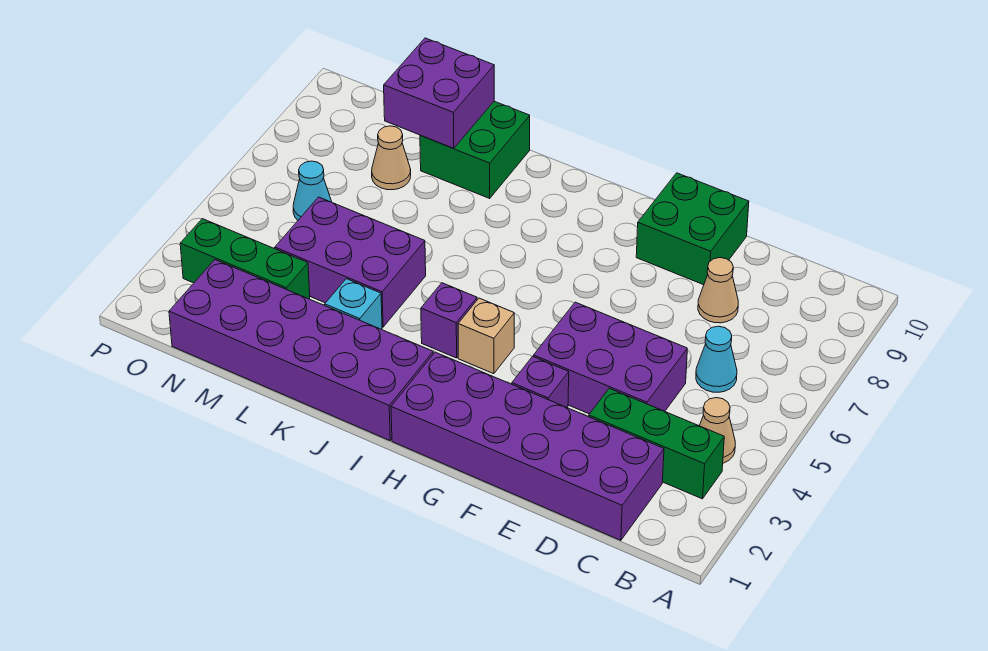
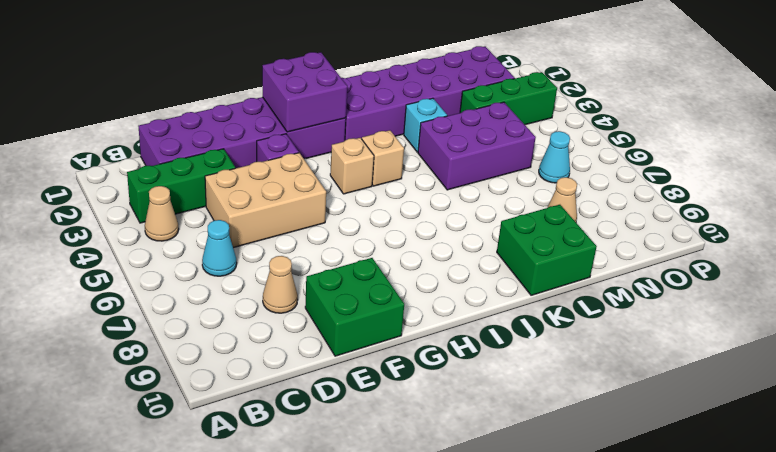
purple 2x3 brick [534,302,687,414] -> tan 2x3 brick [205,153,326,248]
purple 1x1 brick [421,283,477,358] -> tan 1x1 brick [362,130,404,186]
purple 2x2 brick [384,38,494,149] -> purple 2x2 brick moved to [262,52,347,132]

